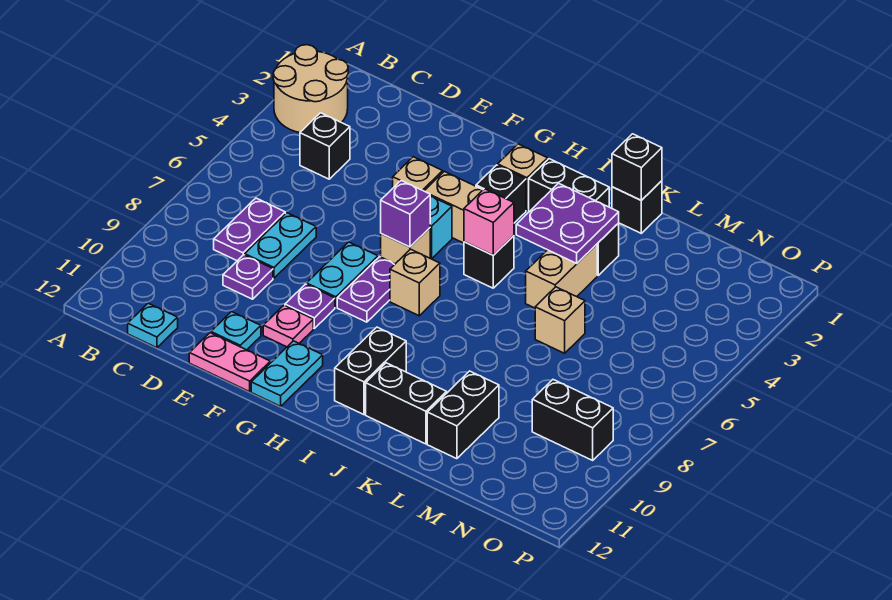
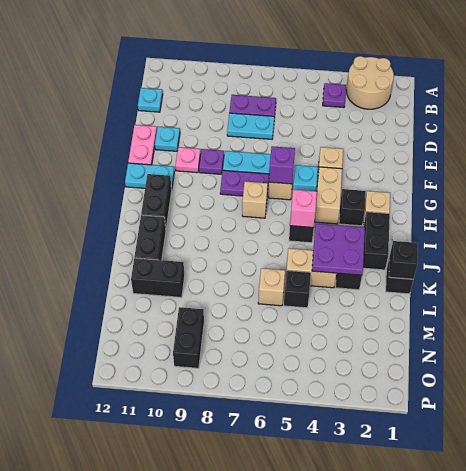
black 1x1 brick [300,113,350,179] -> black 1x1 brick moved to [284,270,311,308]
purple 1x1 plate [223,255,273,299] -> purple 1x1 plate moved to [323,83,346,107]
black 1x2 brick [335,327,406,415] -> black 1x2 brick turned to [141,174,172,228]

